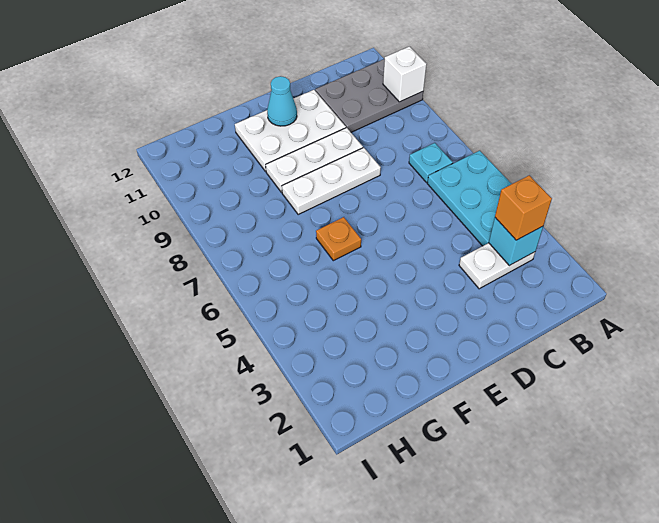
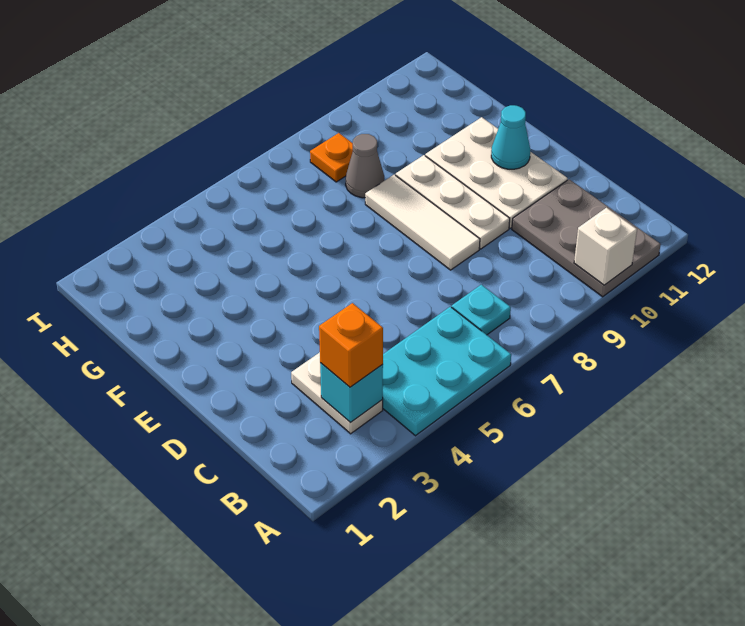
white 1x3 plate [282,148,381,214] -> white 1x3 tile [365,175,480,270]
orange 1x1 plate [316,217,361,261] -> orange 1x1 plate moved to [310,133,353,182]
none -> grey 1x1 cone [346,134,384,198]

